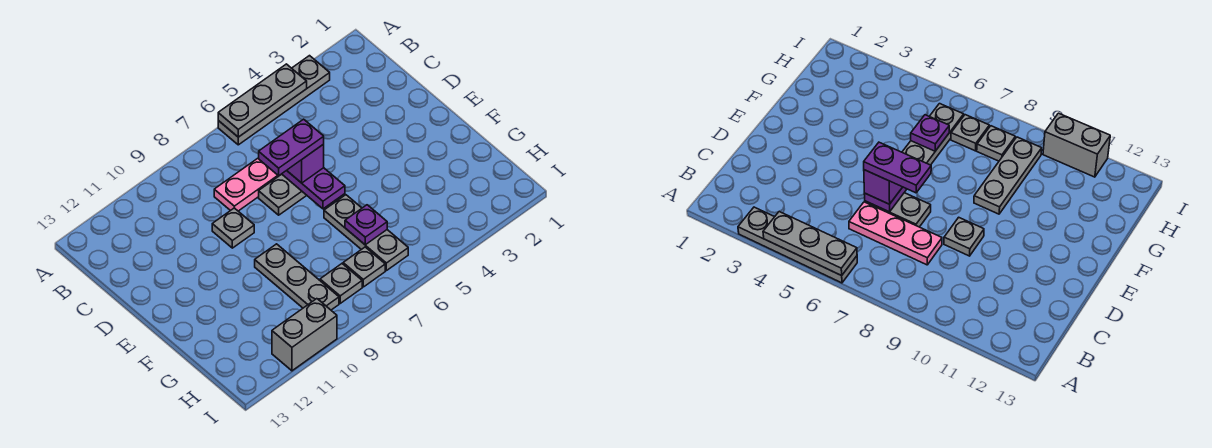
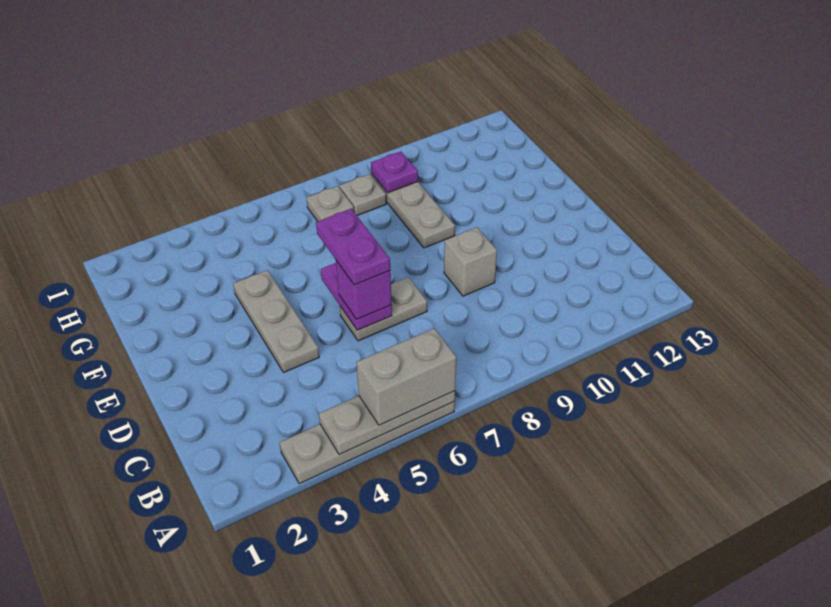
pink 1x3 plate [214,158,280,211] -> none
purple 1x2 plate [259,119,324,176] -> purple 1x2 plate turned to [316,209,390,285]
grey 1x1 plate [212,208,254,248] -> grey 1x1 brick [444,227,497,296]
grey 1x3 plate [324,195,408,271] -> grey 1x3 plate moved to [233,270,319,373]
purple 1x1 plate [345,205,387,245] -> purple 1x1 plate moved to [371,152,418,193]
grey 1x2 brick [272,299,337,371] -> grey 1x2 brick moved to [356,328,456,425]

